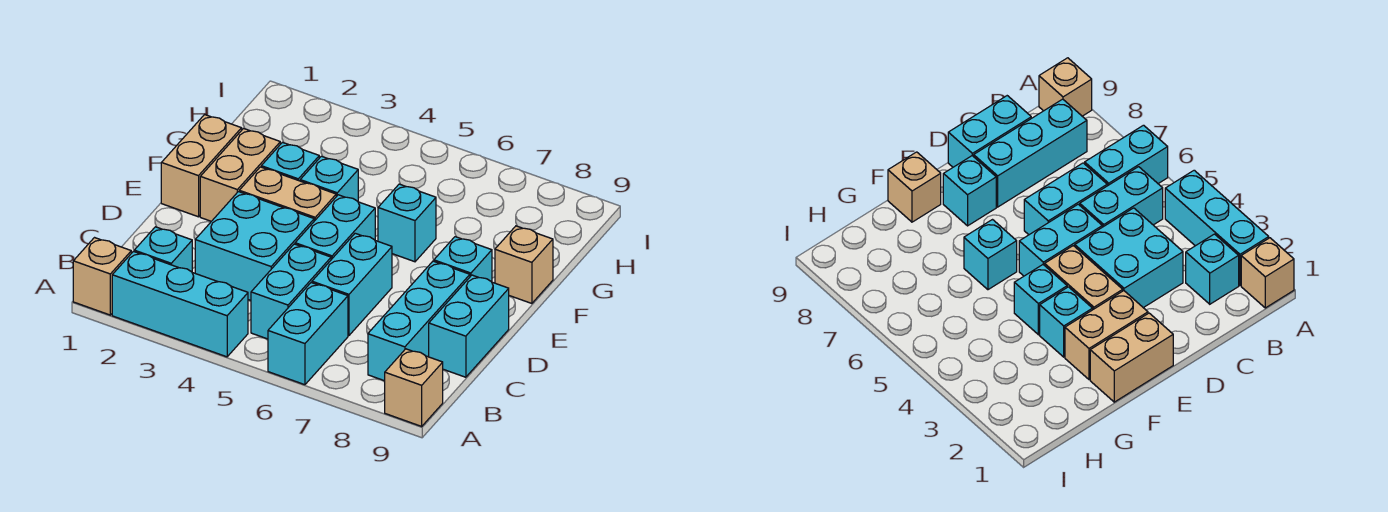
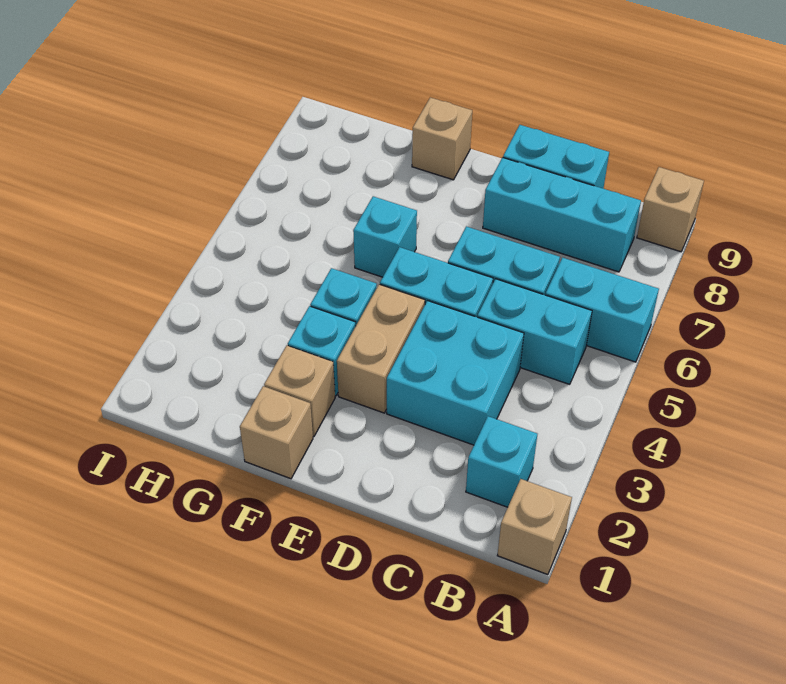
cyan 1x3 brick [112,251,248,357] -> none
tan 1x2 brick [161,115,242,217] -> tan 1x1 brick [240,386,313,479]
tan 1x2 brick [200,129,280,221] -> tan 1x1 brick [264,346,335,436]
cyan 1x1 brick [434,237,492,282] -> none

